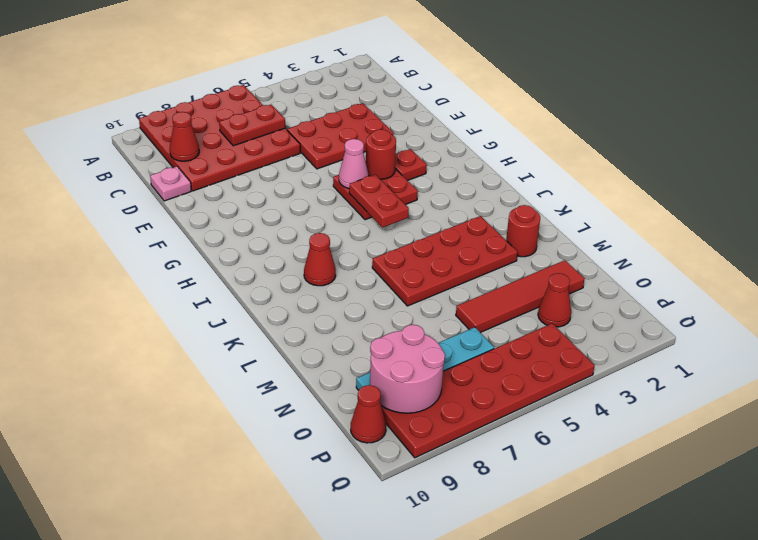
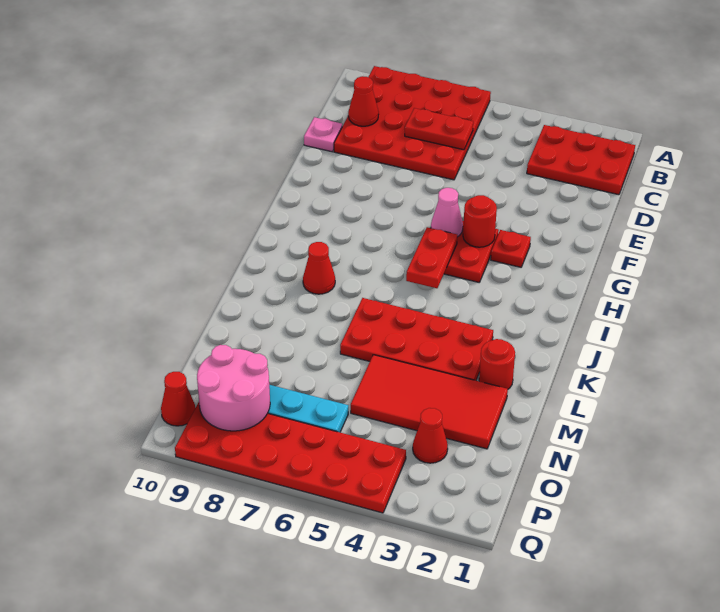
red 2x3 plate [287,103,394,169] -> red 2x3 plate moved to [527,125,635,195]
red 1x4 tile [456,260,584,333] -> red 2x4 tile [351,355,508,449]

